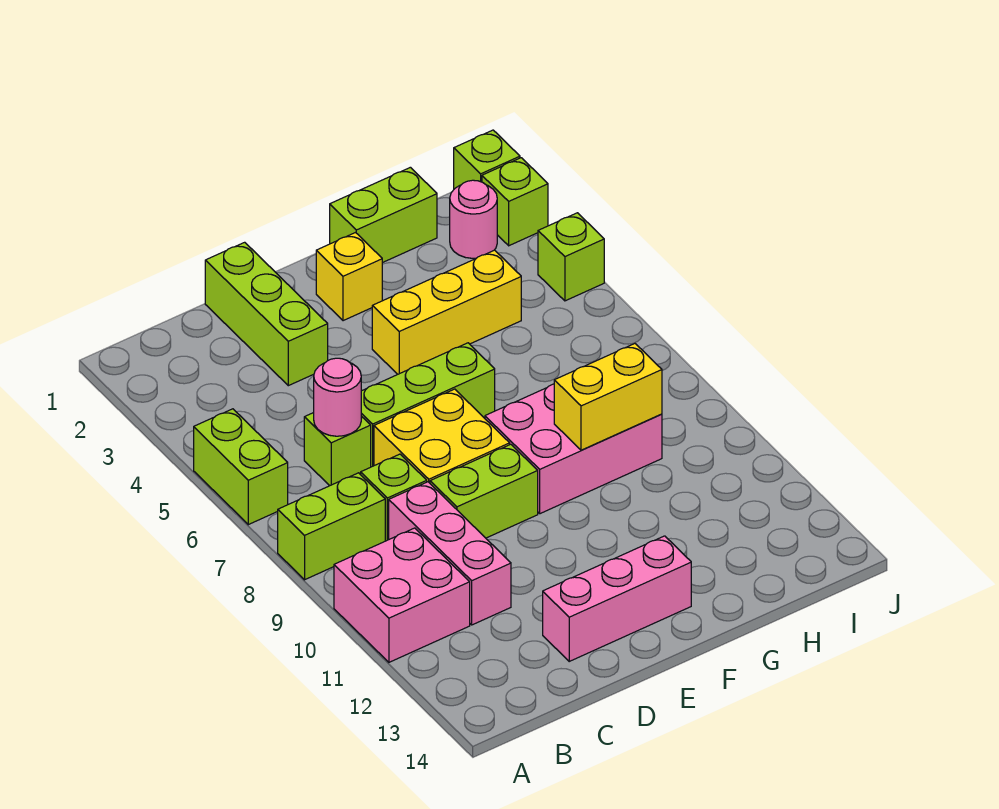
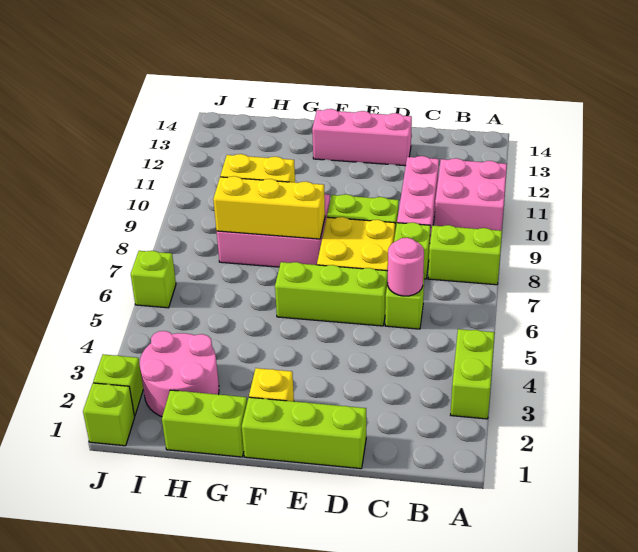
lime 1x2 brick [194,409,288,525] -> lime 1x2 brick moved to [451,329,495,419]
lime 1x3 brick [205,242,328,386] -> lime 1x3 brick turned to [242,397,366,469]
yellow 1x3 brick [372,250,521,374] -> yellow 1x3 brick moved to [213,176,325,239]
pink 1x1 round brick [450,180,497,258] -> pink 2x2 round brick [140,331,219,417]
lime 1x1 brick [538,213,604,301] -> lime 1x1 brick moved to [131,251,176,308]

